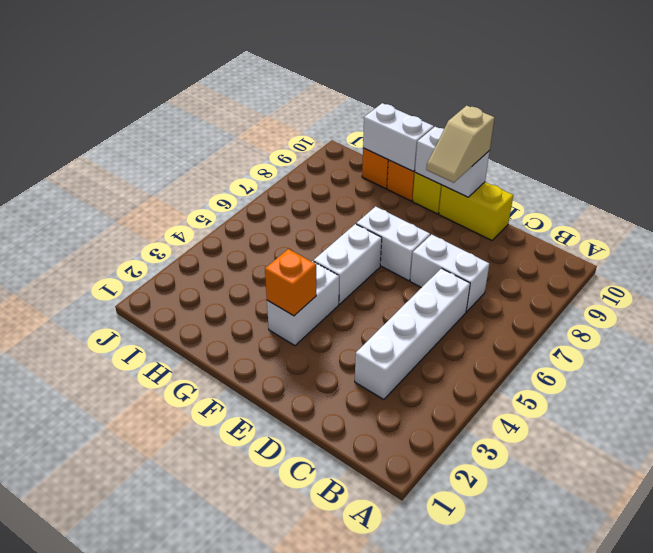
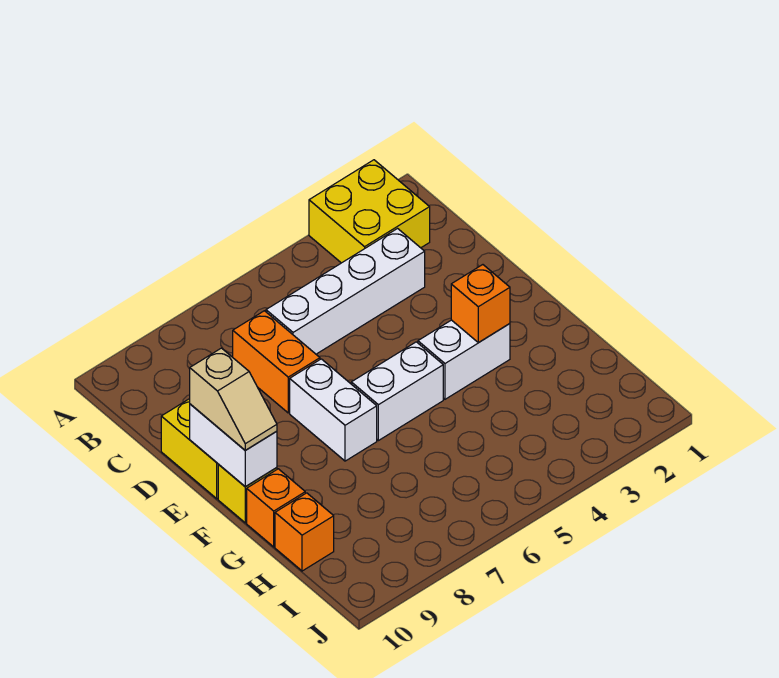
none -> yellow 2x2 brick [309,160,430,263]
white 1x2 brick [410,234,489,312] -> orange 1x2 brick [233,311,320,413]
tan 1x2 slope [426,106,495,183] -> tan 1x2 slope turned to [190,348,277,450]
white 1x2 brick [363,103,434,172] -> none

